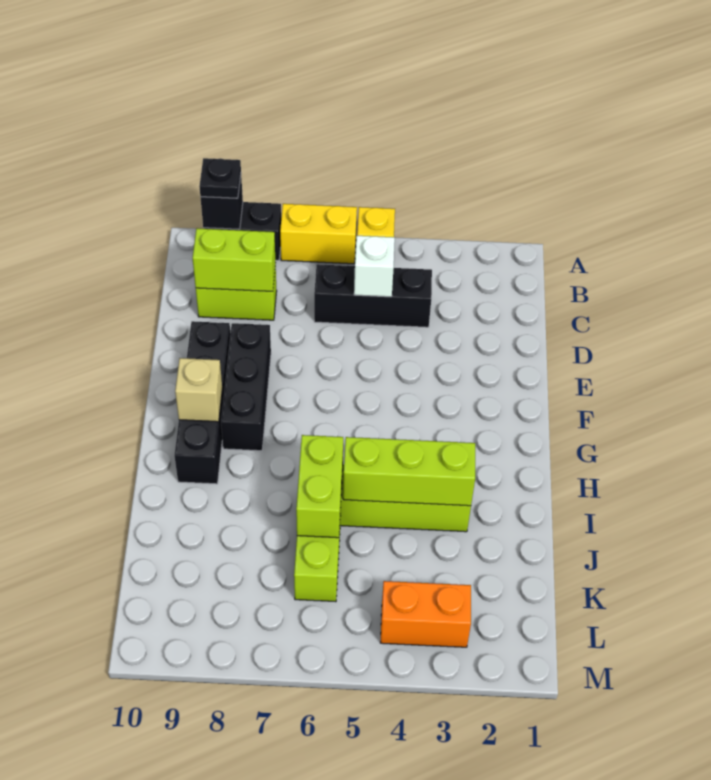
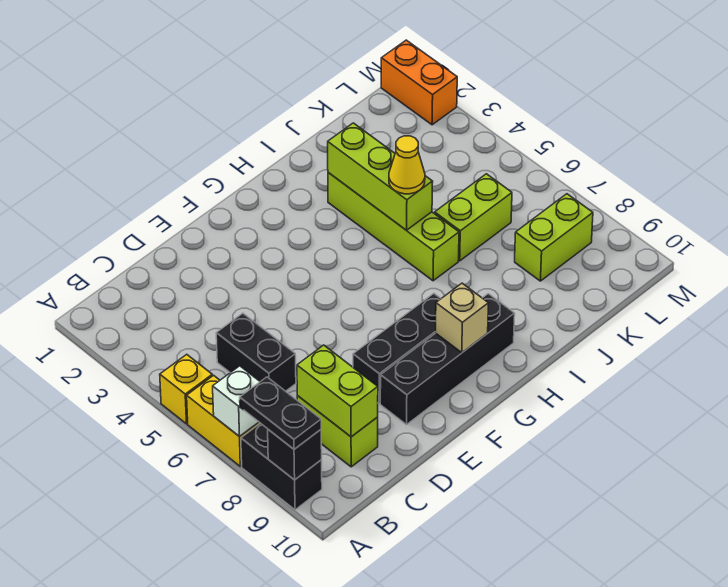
black 1x1 plate [199,158,241,198] -> black 1x2 plate [240,377,321,449]
black 1x3 brick [314,264,432,327] -> black 1x2 brick [216,313,296,391]
white 1x1 brick [354,236,395,297] -> white 1x1 brick moved to [213,366,260,437]
none -> yellow 1x1 cone [389,136,425,194]
lime 1x2 brick [296,435,343,538] -> lime 1x2 brick moved to [515,194,593,281]
orange 1x2 brick [380,581,471,647] -> orange 1x2 brick moved to [381,40,457,125]

